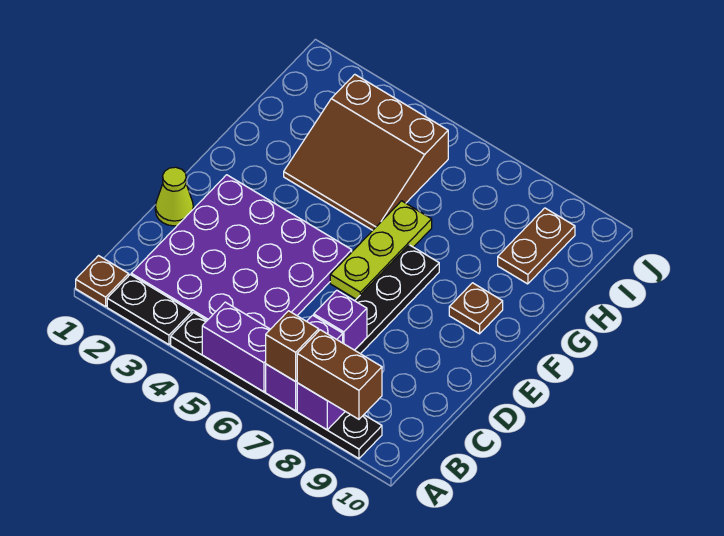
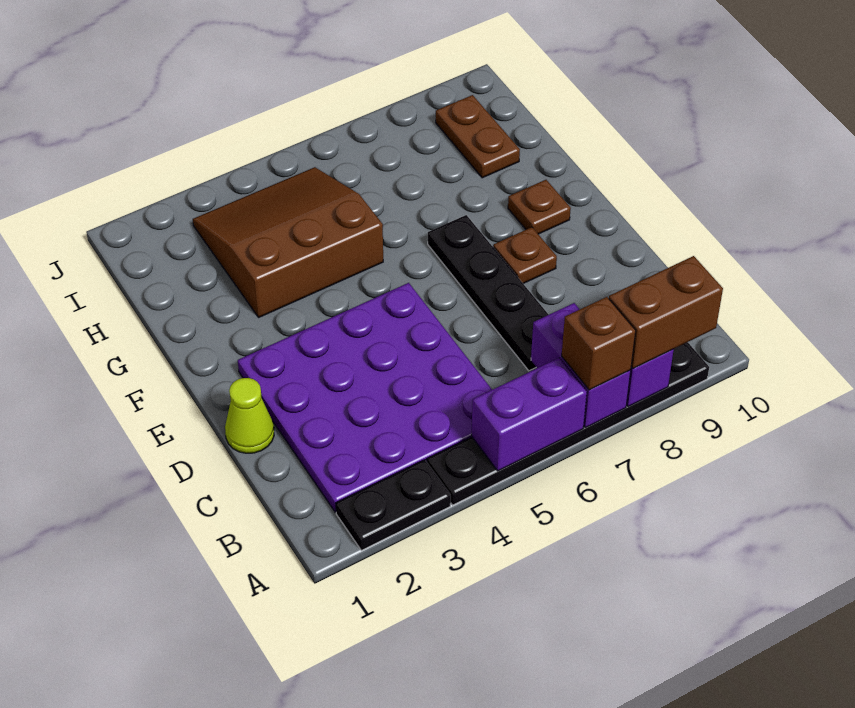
brown 1x1 plate [76,256,129,307] -> brown 1x1 plate moved to [493,227,557,284]
purple 1x1 brick [314,290,367,350] -> none
lime 1x3 plate [330,201,432,299] -> none
brown 3x3 slope [284,74,448,230] -> brown 3x3 slope turned to [193,167,383,317]

